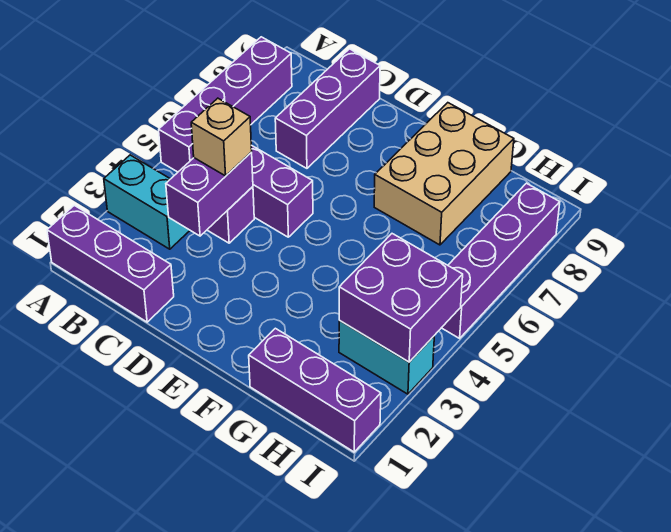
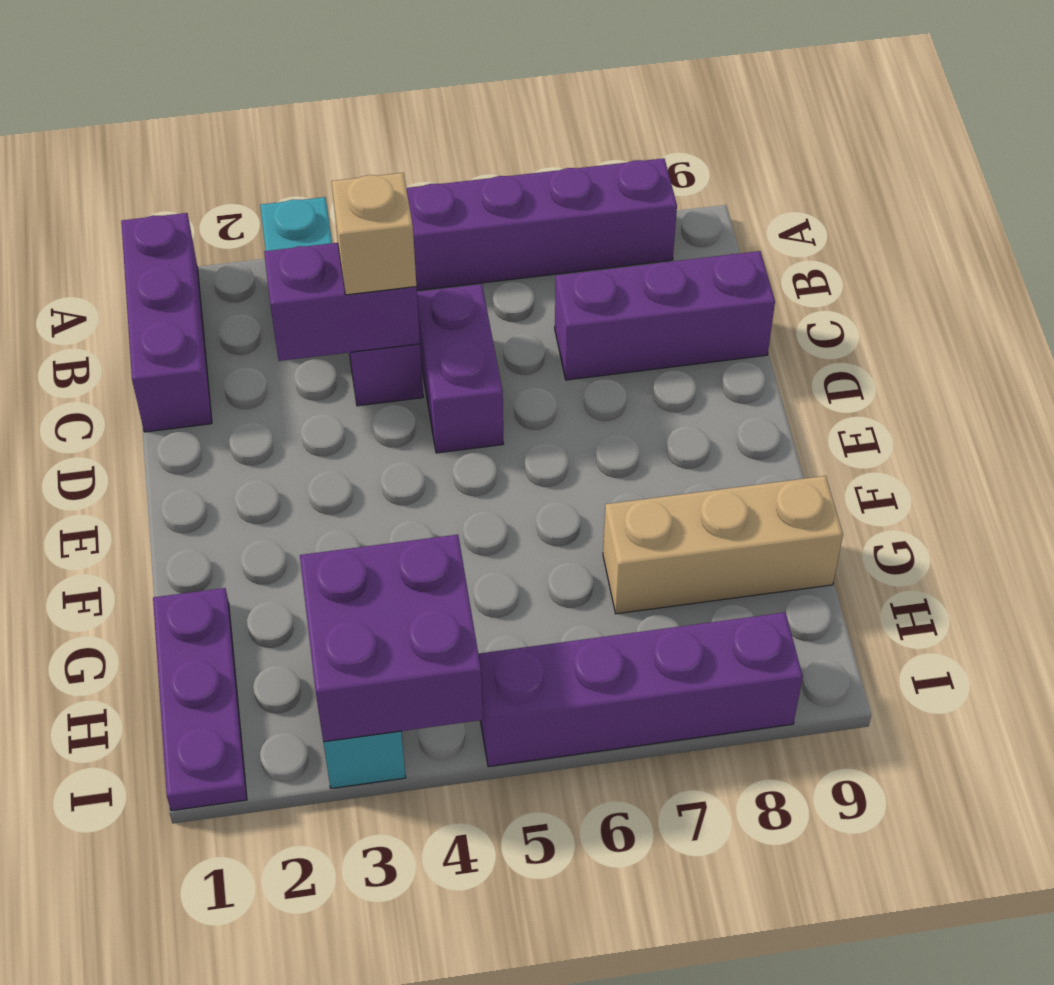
tan 2x3 brick [374,103,514,245] -> tan 1x3 brick [603,476,843,614]
purple 1x3 brick [249,328,381,452] -> purple 1x3 plate [153,588,247,811]

